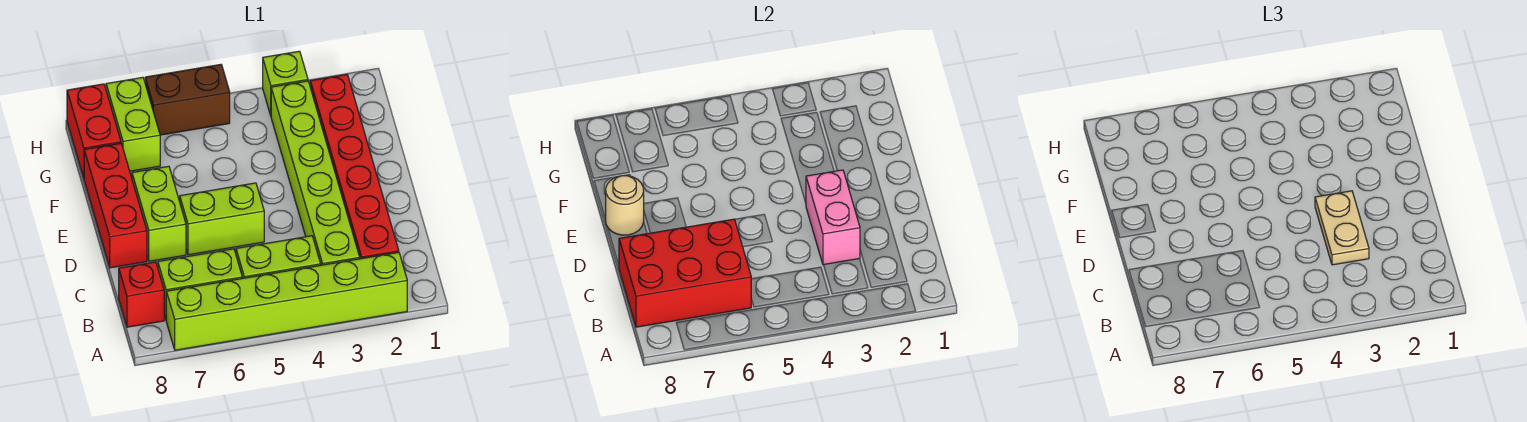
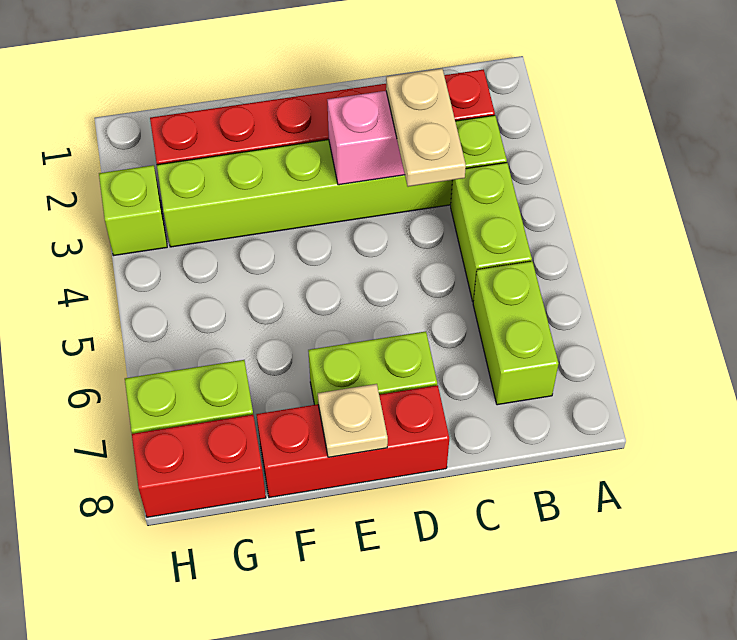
lime 1x6 brick [166,252,407,350] -> none
red 2x3 brick [619,219,751,327] -> none
red 1x1 brick [119,262,164,327] -> none
tan 1x2 plate [1315,191,1369,265] -> tan 1x2 plate turned to [386,69,466,187]
lime 1x2 brick [180,183,264,255] -> none
tan 1x1 round brick [606,176,644,235] -> tan 1x1 plate [318,384,388,457]
brown 1x2 brick [145,64,230,135] -> none

